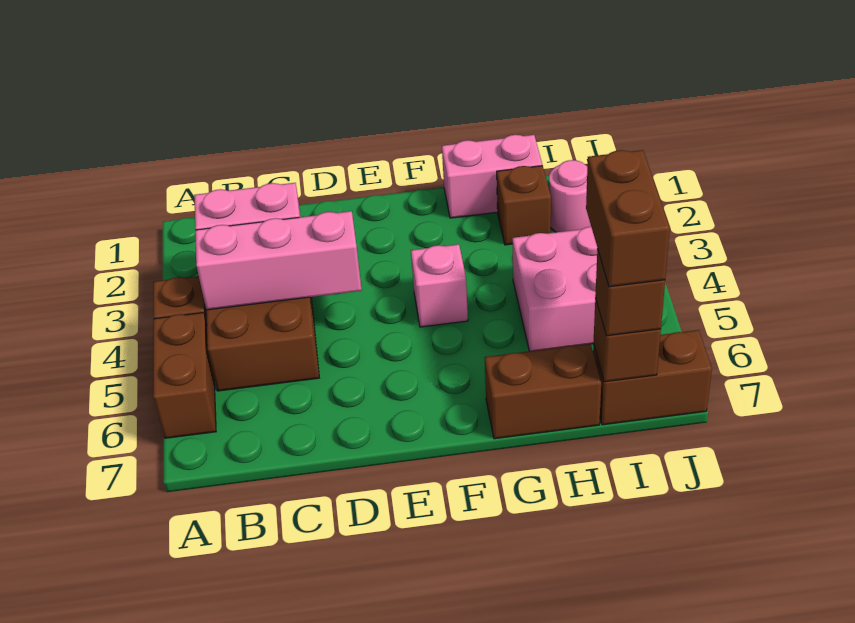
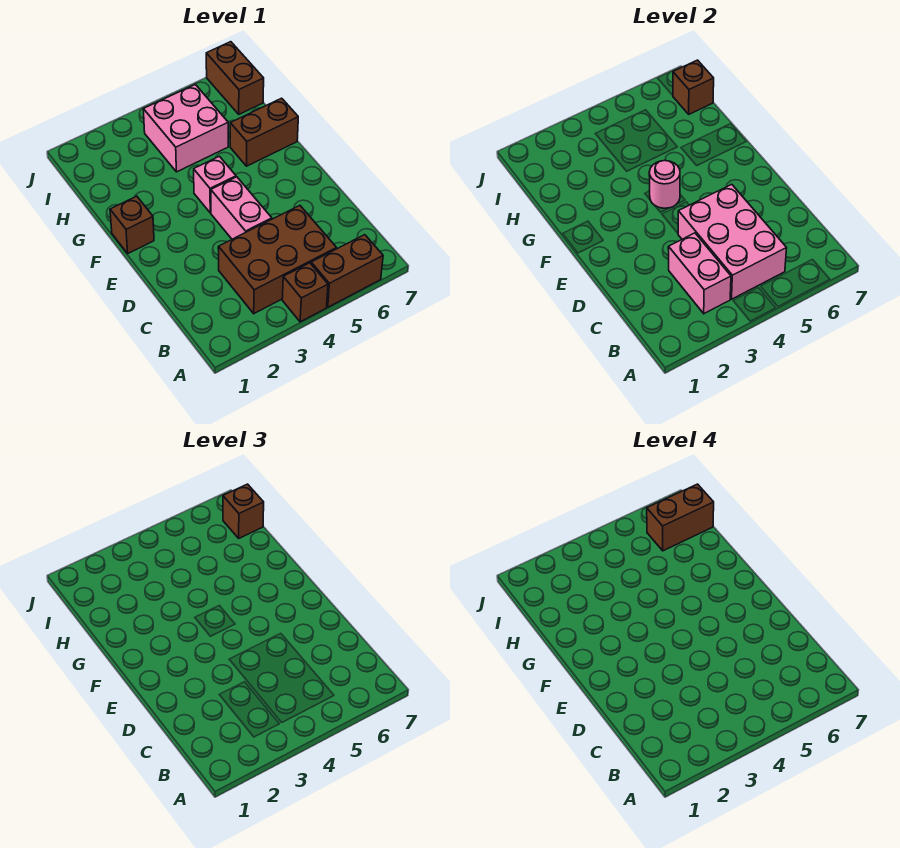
pink 1x3 brick [195,211,362,310] -> pink 2x3 brick [678,184,787,299]
pink 1x2 brick [442,135,542,218] -> pink 1x2 brick moved to [211,177,272,239]
brown 1x2 brick [485,344,601,439] -> brown 1x2 brick turned to [230,98,298,166]
brown 1x1 brick [497,166,551,245] -> brown 1x1 brick moved to [110,196,154,253]
pink 1x1 round brick [549,160,591,232] -> pink 1x1 round brick moved to [649,160,680,208]

